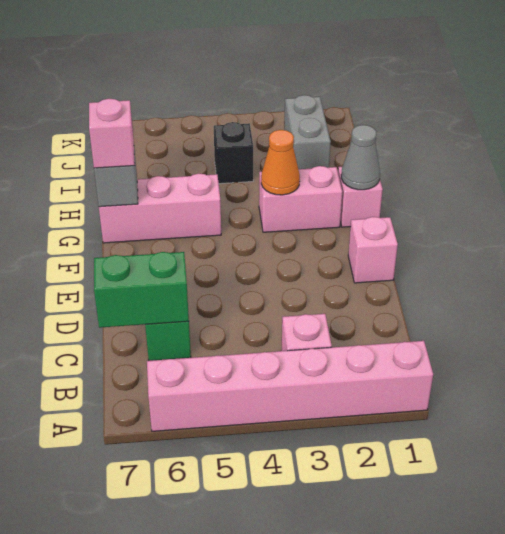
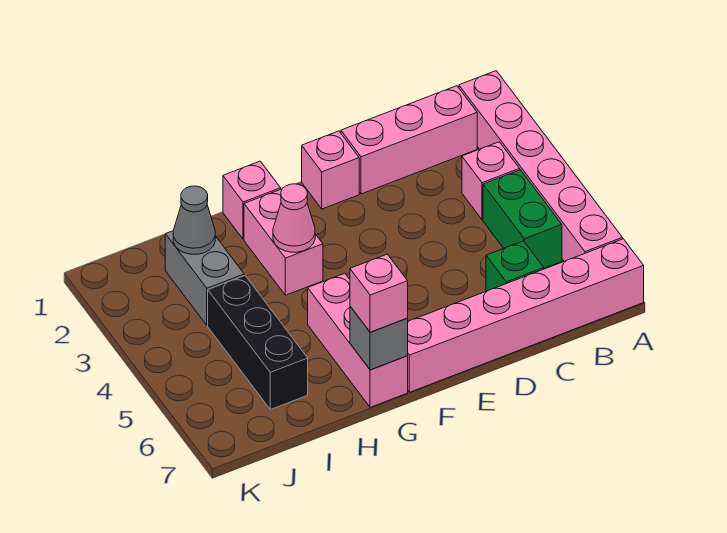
none -> pink 1x6 brick [408,239,644,392]
none -> pink 1x3 brick [341,86,477,194]
green 1x2 brick [94,252,189,328] -> green 1x2 brick moved to [483,170,562,268]
grey 1x1 cone [341,125,380,190] -> grey 1x1 cone moved to [173,186,215,254]
orange 1x1 cone [261,130,300,195] -> pink 1x1 cone [273,184,315,252]
grey 1x2 brick [284,95,331,169] -> grey 1x2 brick turned to [165,231,244,325]
black 1x1 brick [214,122,253,184] -> black 1x3 brick [208,276,308,410]

